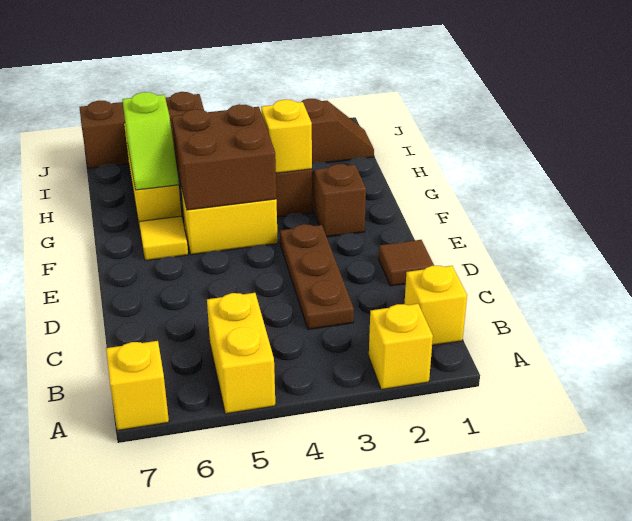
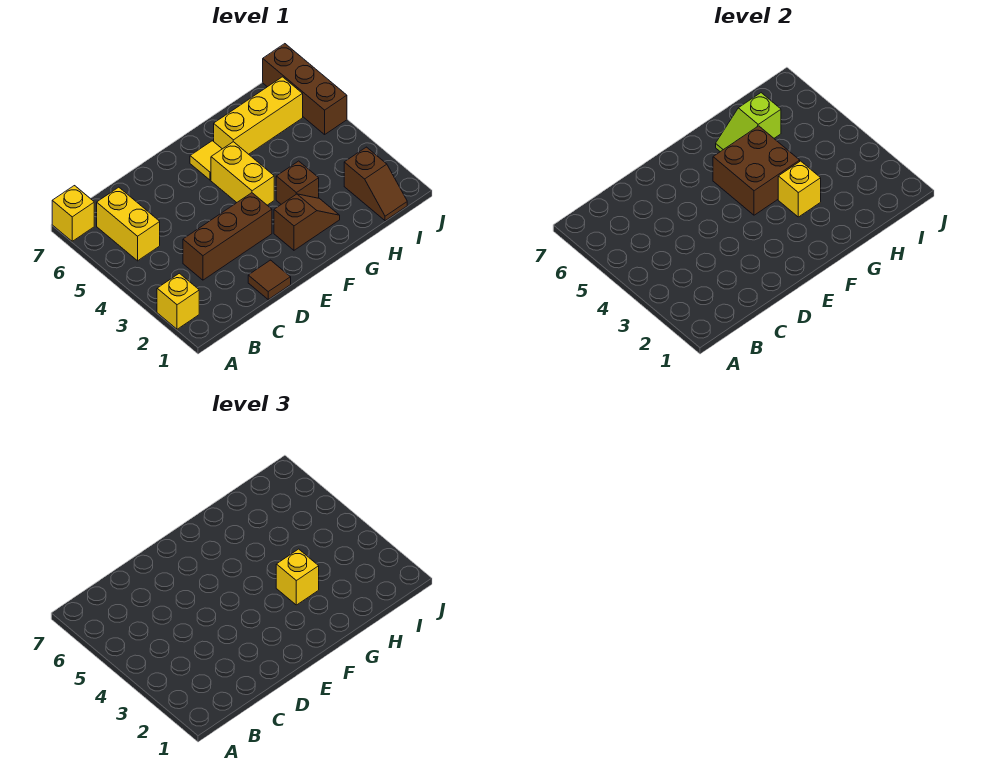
yellow 1x2 brick [207,293,275,414] -> yellow 1x2 brick turned to [97,187,160,261]
yellow 1x1 brick [405,266,467,345] -> yellow 1x1 brick moved to [276,549,319,605]
brown 1x3 plate [280,224,354,330] -> brown 1x3 brick [183,193,272,280]

